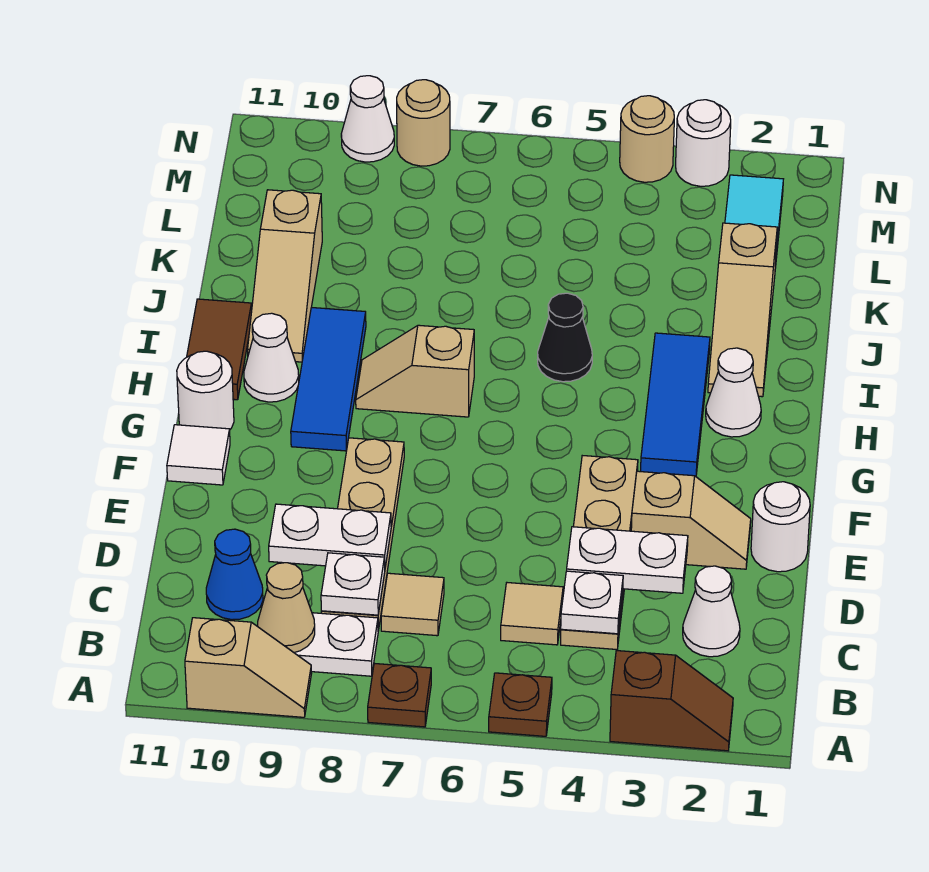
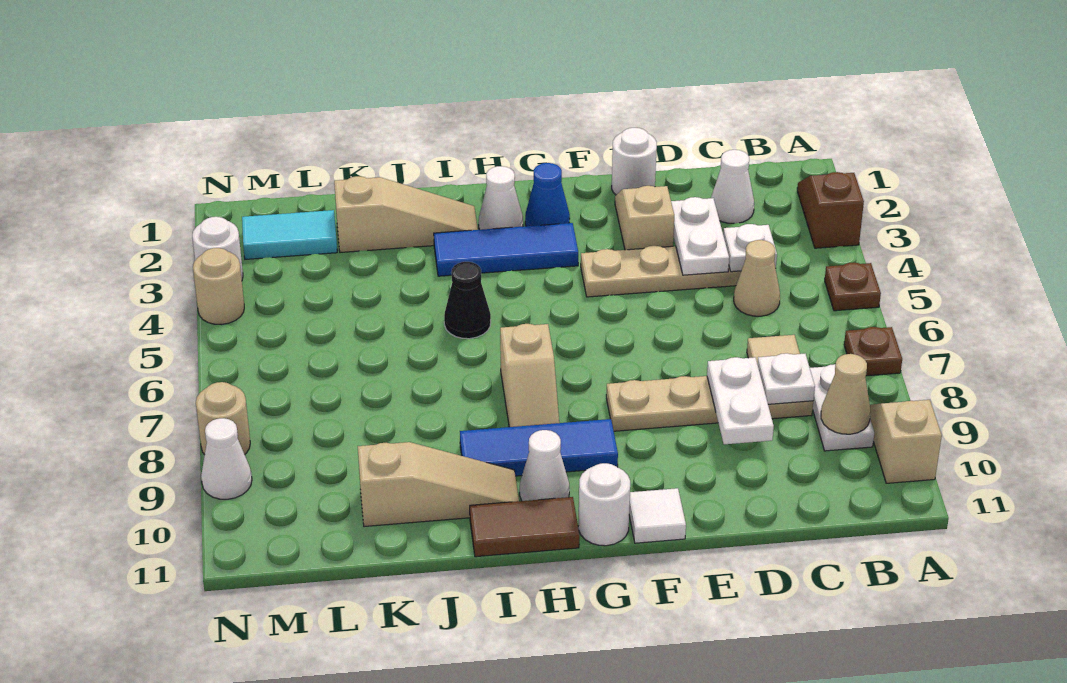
tan 1x1 tile [501,583,563,645] -> tan 1x1 cone [734,240,780,316]
blue 1x1 cone [206,529,263,620] -> blue 1x1 cone moved to [525,163,570,226]

